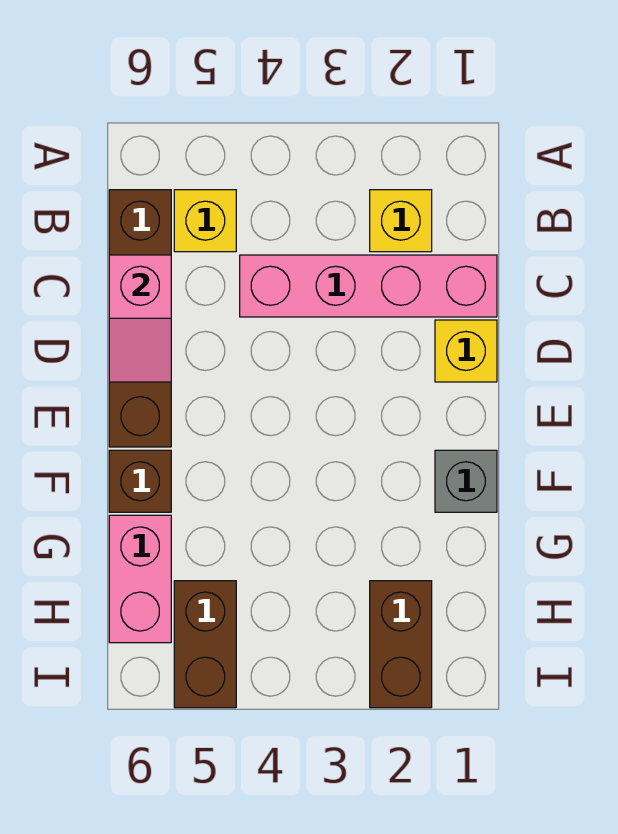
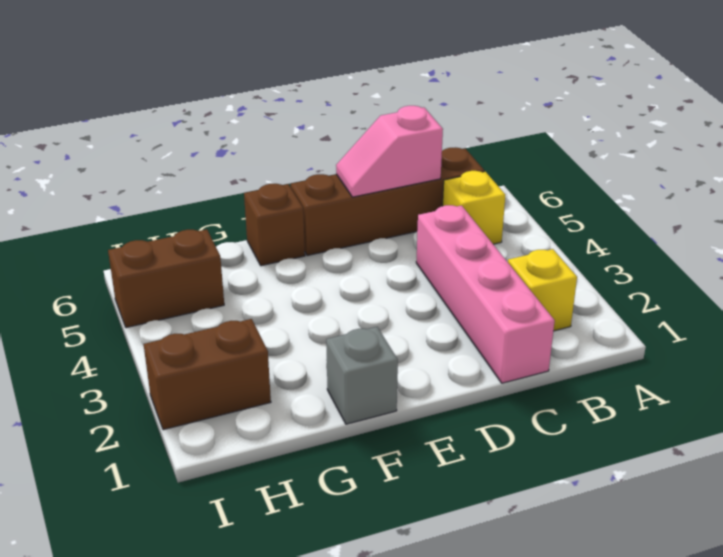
yellow 1x1 brick [435,320,497,382] -> none
pink 1x2 brick [109,515,171,643] -> none

